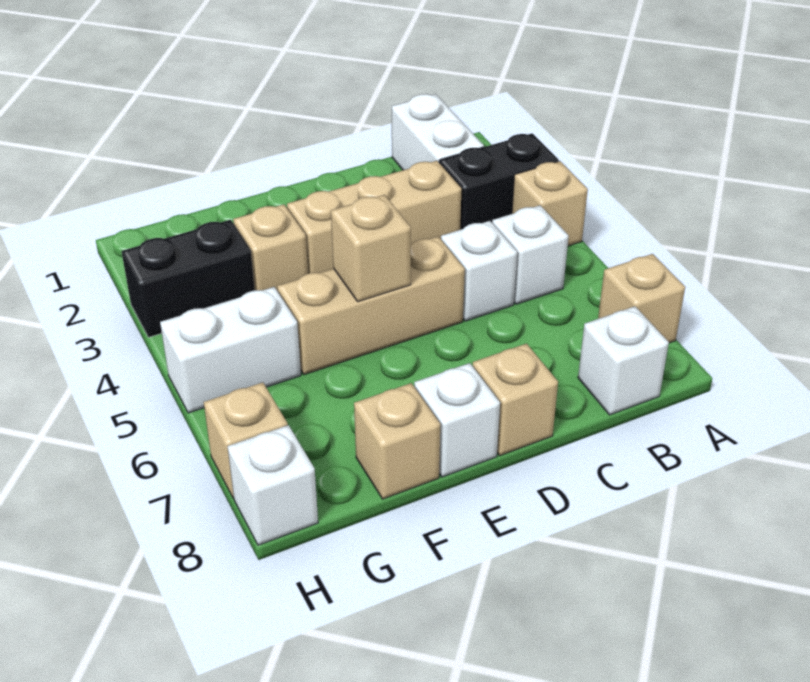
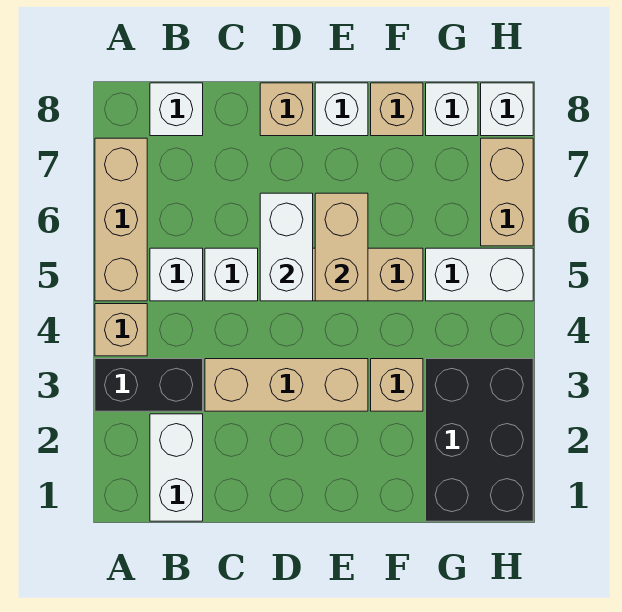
tan 1x1 brick [598,254,685,343] -> tan 1x3 brick [95,138,147,301]
none -> white 1x2 brick [260,193,313,301]
tan 1x1 brick [331,195,411,302] -> tan 1x2 brick [315,193,368,301]
black 1x2 brick [122,220,255,337] -> black 2x3 brick [426,359,533,521]
none -> white 1x1 brick [426,83,478,136]
tan 1x1 brick [204,382,288,498] -> tan 1x2 brick [481,138,533,246]

